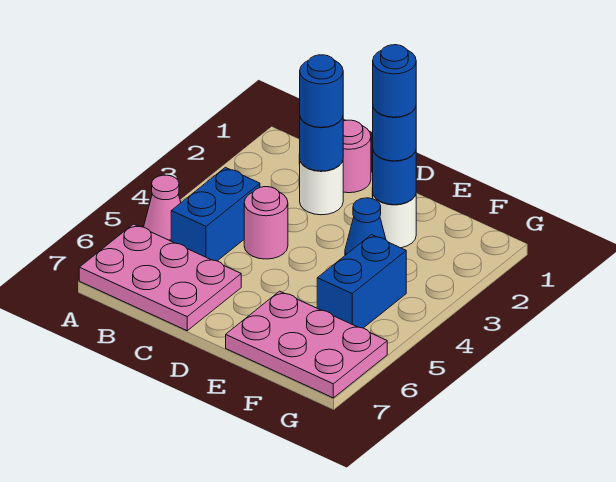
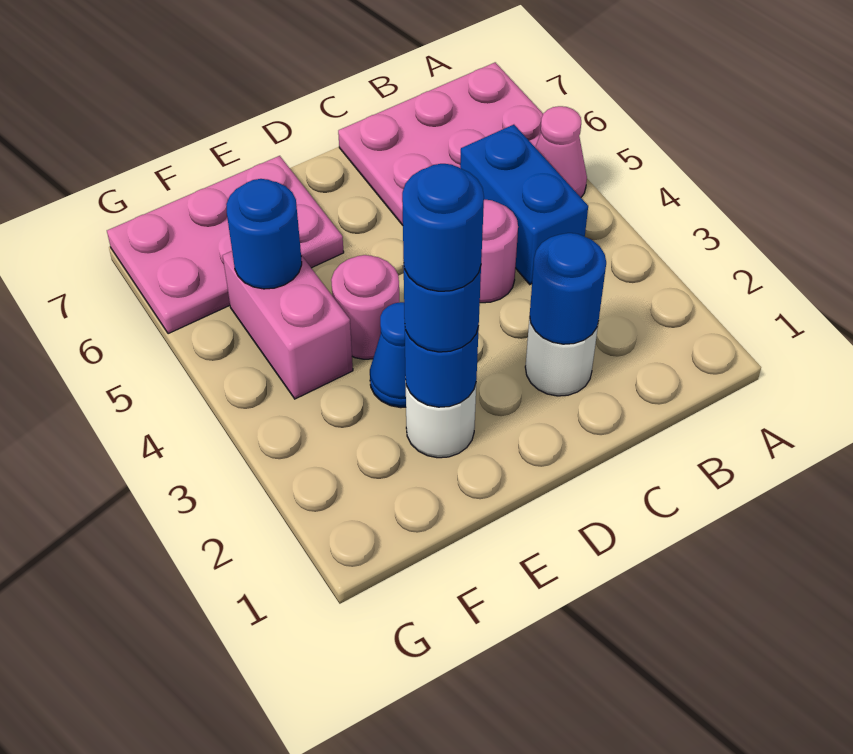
pink 1x1 round brick [343,120,371,193] -> pink 1x1 round brick moved to [331,255,399,359]
blue 1x1 round brick [300,55,343,127] -> blue 1x1 round brick moved to [226,179,302,289]
blue 1x2 brick [317,235,406,328] -> pink 1x2 brick [223,251,353,399]

